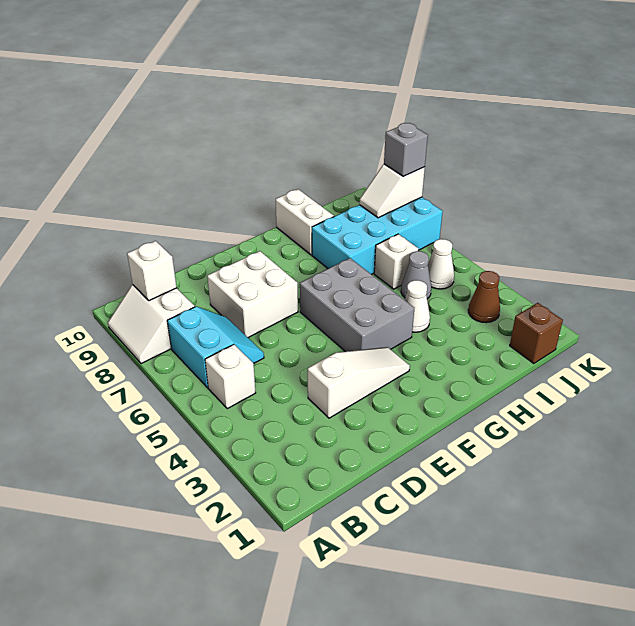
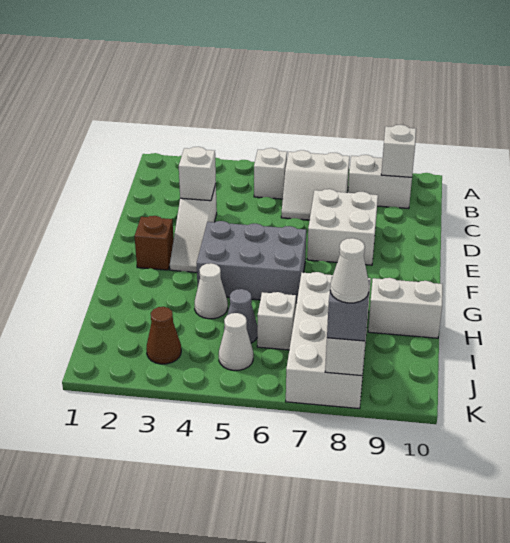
cyan 2x2 slope [167,307,264,388] -> white 2x2 slope [281,150,350,220]
none -> white 1x1 brick [179,147,216,201]
cyan 2x4 brick [312,197,443,274] -> white 2x4 brick [286,272,371,409]
brown 1x1 brick [510,303,563,364] -> brown 1x1 brick moved to [135,216,174,270]
none -> white 1x1 cone [330,238,369,303]

